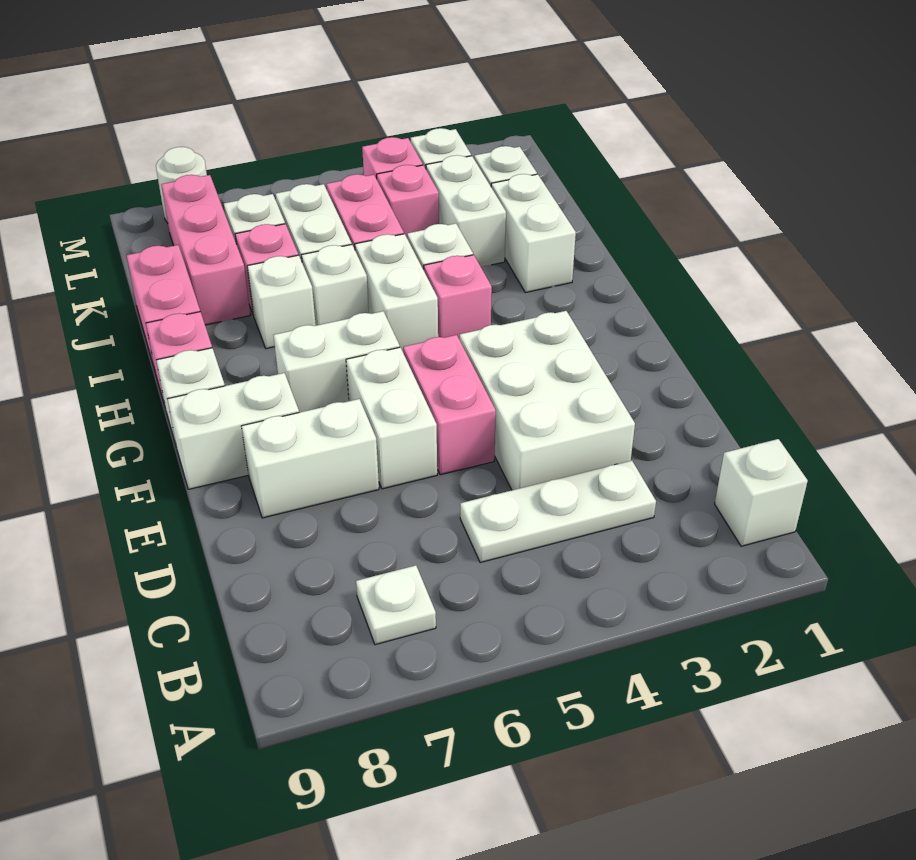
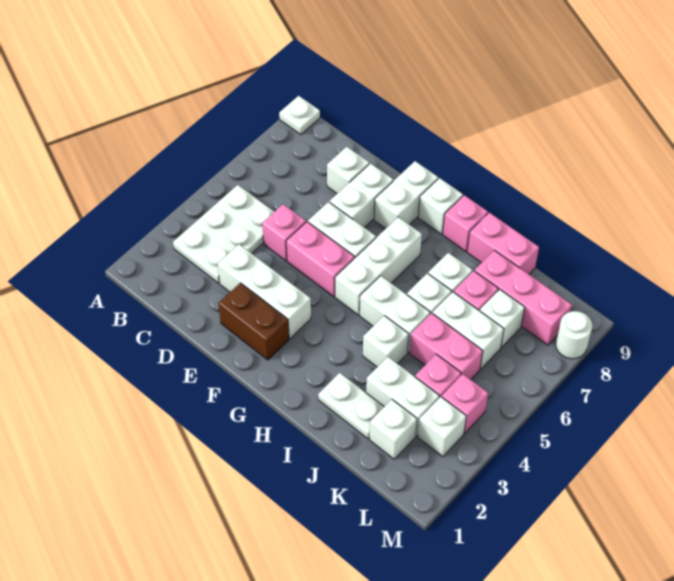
white 1x1 brick [715,439,808,546] -> white 1x1 brick moved to [327,147,369,193]
white 1x1 plate [356,565,436,645] -> white 1x1 plate moved to [279,96,320,135]
white 1x3 plate [460,461,656,563] -> white 2x3 plate [173,185,274,283]
white 2x3 brick [460,311,635,490] -> white 1x3 brick [218,244,311,338]
none -> brown 1x2 brick [218,283,289,360]
white 1x2 brick [273,311,400,412] -> white 1x3 brick [335,217,422,315]
pink 1x1 brick [424,255,492,340] -> pink 1x1 brick moved to [262,204,306,261]
white 1x2 brick [491,174,576,293] -> white 1x2 plate [318,373,384,439]

